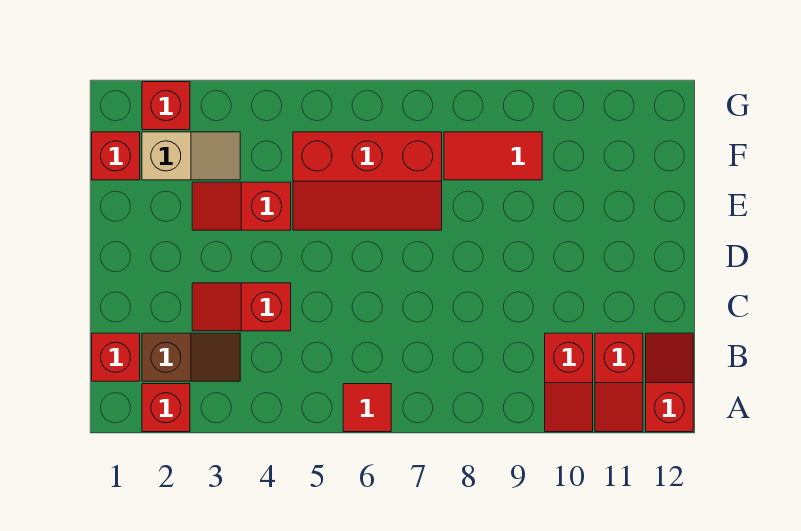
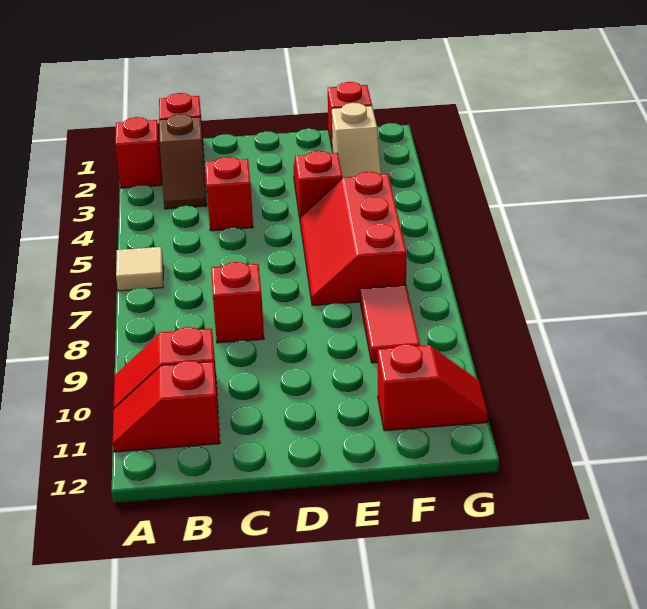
red 1x1 tile [343,384,391,432] -> tan 1x1 tile [116,247,163,291]
red 1x2 slope [646,333,693,432] -> red 1x2 slope moved to [378,344,488,431]
red 1x1 brick [142,82,190,130] -> red 1x1 brick moved to [211,262,264,343]

